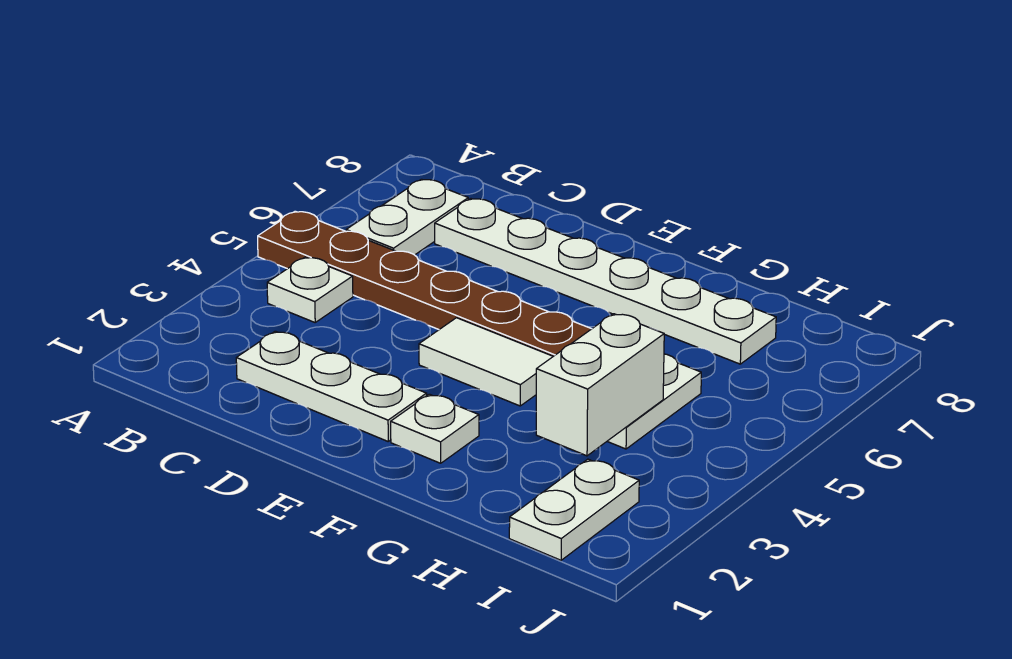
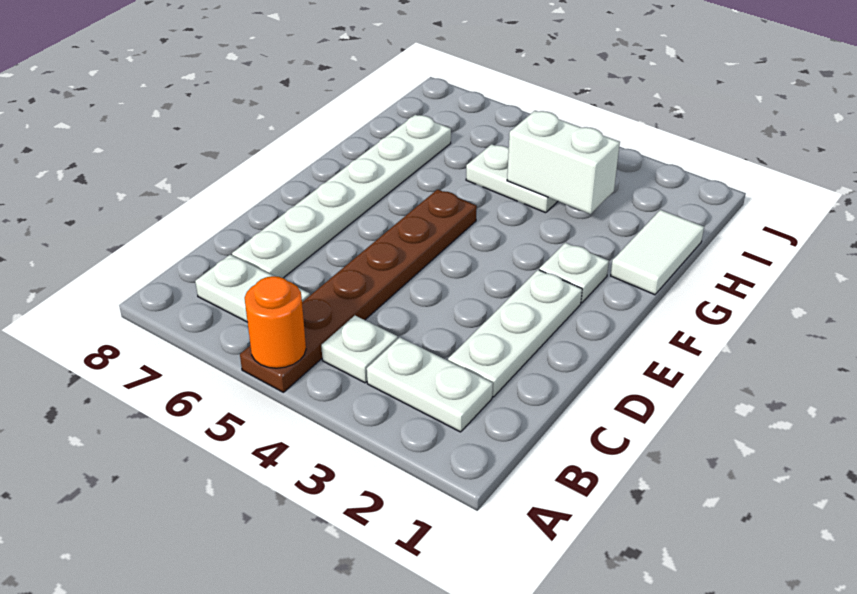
none -> orange 1x1 round brick [245,276,306,368]
white 1x2 tile [419,318,553,406] -> white 1x2 tile moved to [611,210,704,295]
white 1x2 plate [509,459,639,560] -> white 1x2 plate moved to [367,337,493,432]

